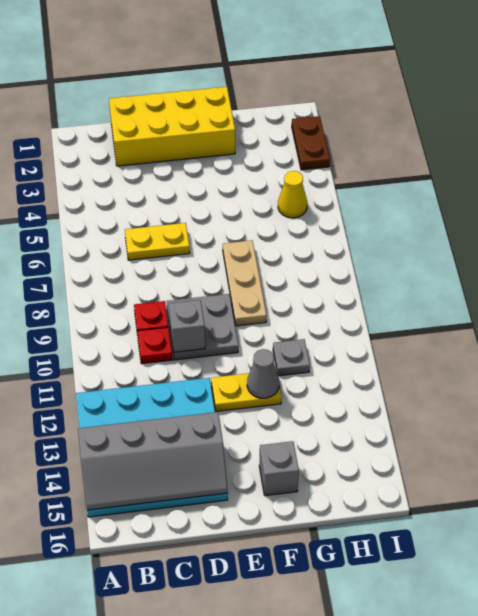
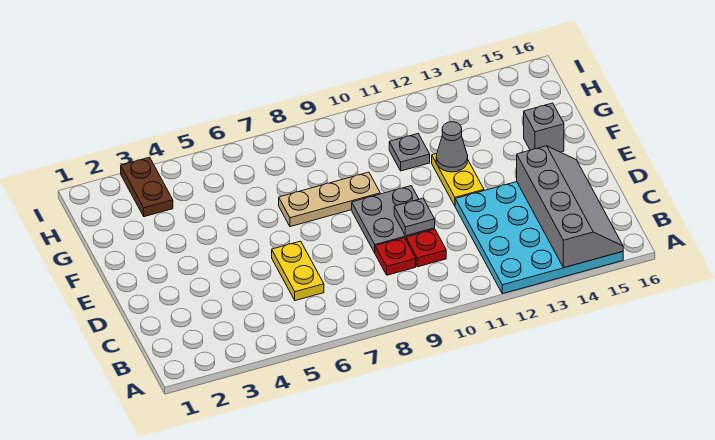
yellow 2x4 brick [109,87,235,166] -> none
grey 1x1 brick [169,300,205,352] -> grey 1x1 plate [394,198,435,236]
yellow 1x1 cone [278,171,307,218] -> none
brown 1x2 plate [292,116,330,170] -> brown 1x2 plate turned to [121,157,173,217]

